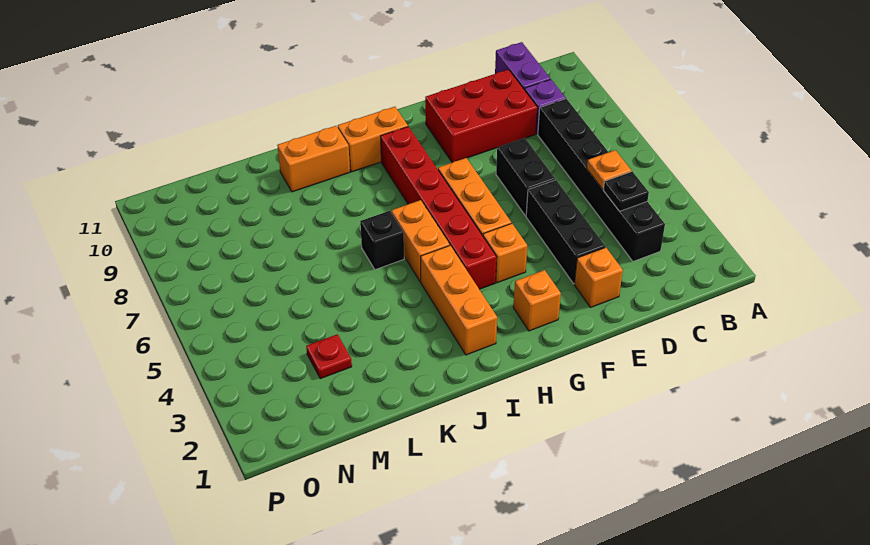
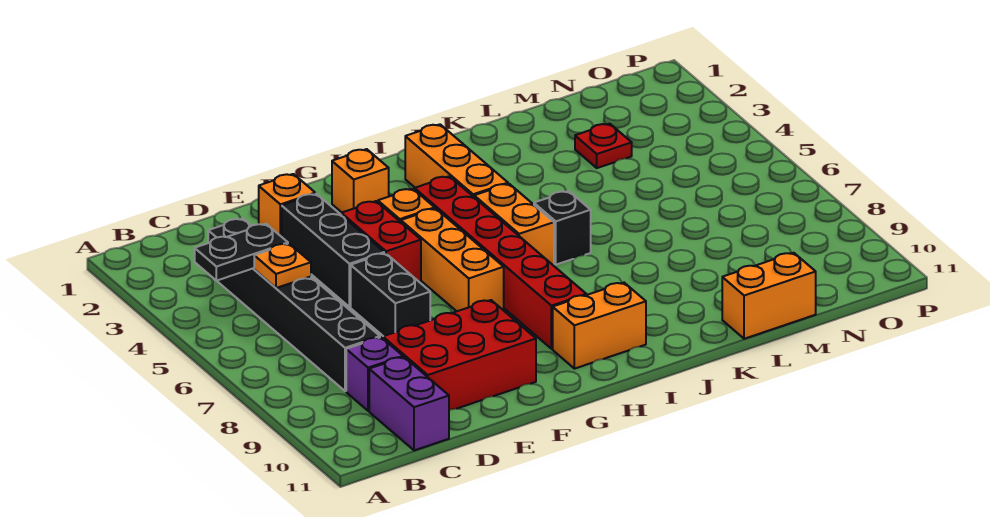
black 1x1 plate [603,172,649,211] -> black 1x2 plate [195,224,288,281]
none -> red 1x2 brick [341,201,421,283]
orange 1x2 brick [277,126,350,192] -> orange 1x2 brick moved to [722,253,816,339]

